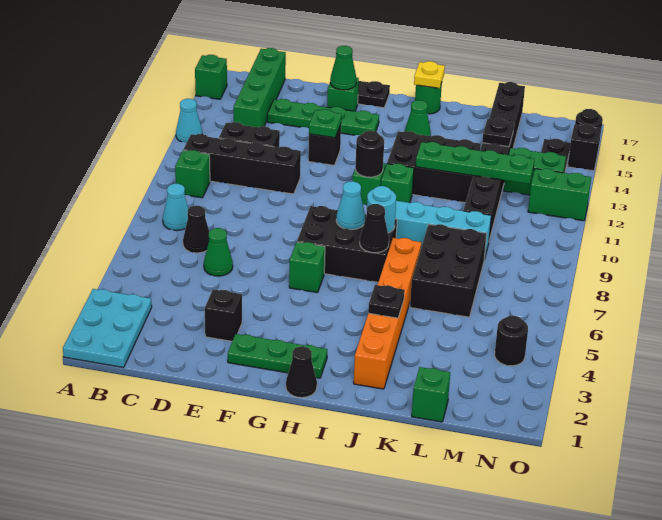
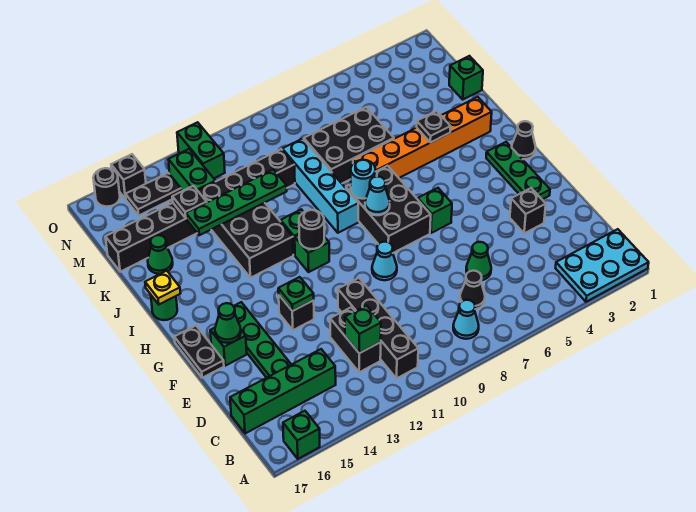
cyan 1x1 cone [176,99,202,143] -> cyan 1x1 cone moved to [372,242,397,280]
green 1x1 brick [175,150,210,198] -> green 1x1 brick moved to [345,305,381,353]
black 1x1 cone [360,204,389,253] -> none
green 1x1 cone [405,100,431,136] -> green 1x1 cone moved to [148,235,173,274]
green 1x4 plate [416,142,534,184] -> green 1x4 plate turned to [186,170,287,235]
black 1x1 round brick [495,316,528,366] -> none

